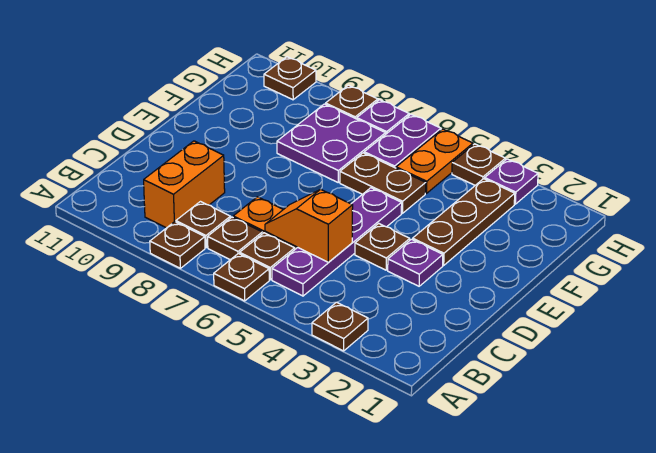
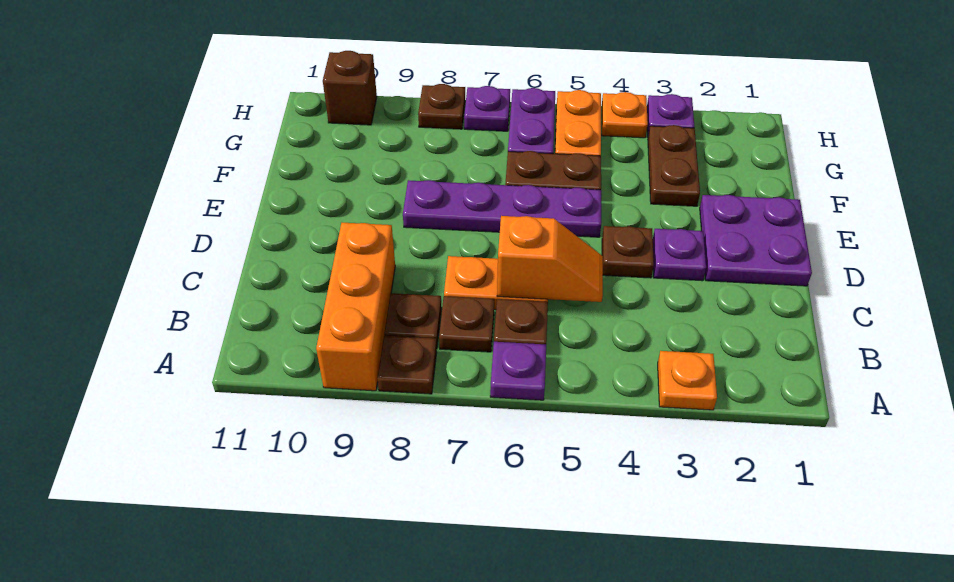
brown 1x1 plate [312,302,368,351] -> orange 1x1 plate [658,351,717,410]
brown 1x1 plate [214,253,269,301] -> purple 1x1 plate [490,342,546,400]
purple 1x4 plate [272,188,402,296] -> purple 1x4 plate turned to [403,180,601,237]
orange 1x2 brick [144,141,225,228] -> orange 1x3 brick [316,223,395,391]
orange 1x2 slope [265,189,353,262] -> orange 1x2 slope turned to [497,216,603,302]
brown 1x3 plate [413,179,515,265] -> brown 1x2 plate [648,125,700,206]
purple 2x2 plate [277,104,386,182] -> purple 2x2 plate moved to [700,195,812,286]
brown 1x1 plate [452,144,505,185] -> orange 1x1 plate [602,92,648,138]
brown 1x1 plate [264,57,316,100] -> brown 1x1 brick [323,51,377,125]

